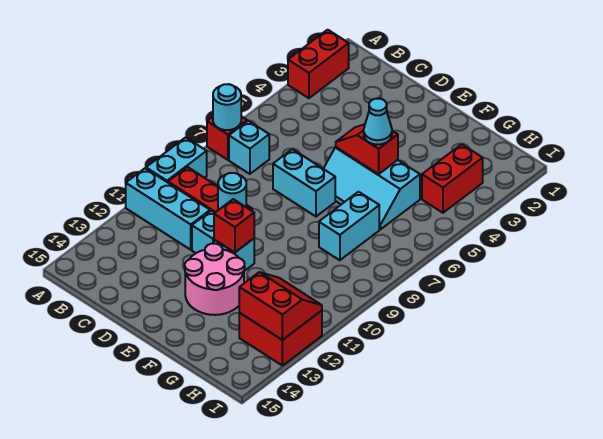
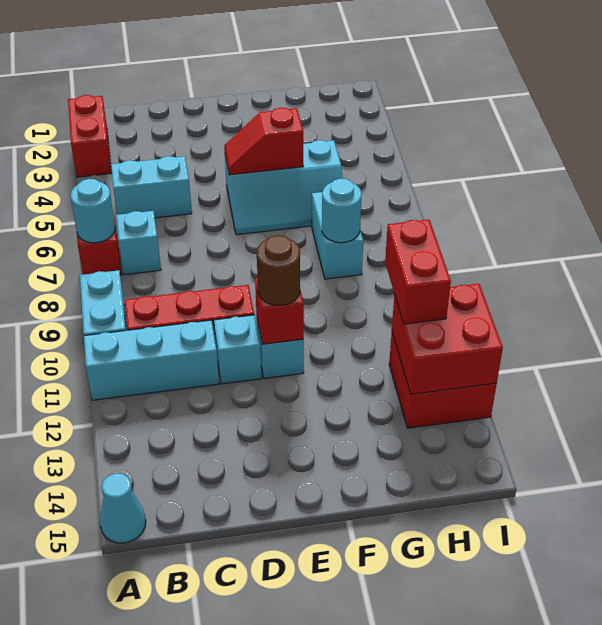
cyan 1x2 brick [273,149,335,216] -> cyan 1x2 brick moved to [111,156,192,218]
cyan 1x1 round brick [218,173,246,210] -> cyan 1x1 round brick moved to [322,179,362,243]
none -> brown 1x1 round brick [257,235,300,305]
pink 2x2 round brick [185,244,245,315] -> none
cyan 1x1 cone [364,99,392,145] -> cyan 1x1 cone moved to [100,474,146,543]
red 1x2 brick [422,144,483,213] -> red 1x2 brick moved to [385,220,451,324]
red 2x2 slope [239,272,322,340] -> red 2x2 brick [392,284,503,394]

